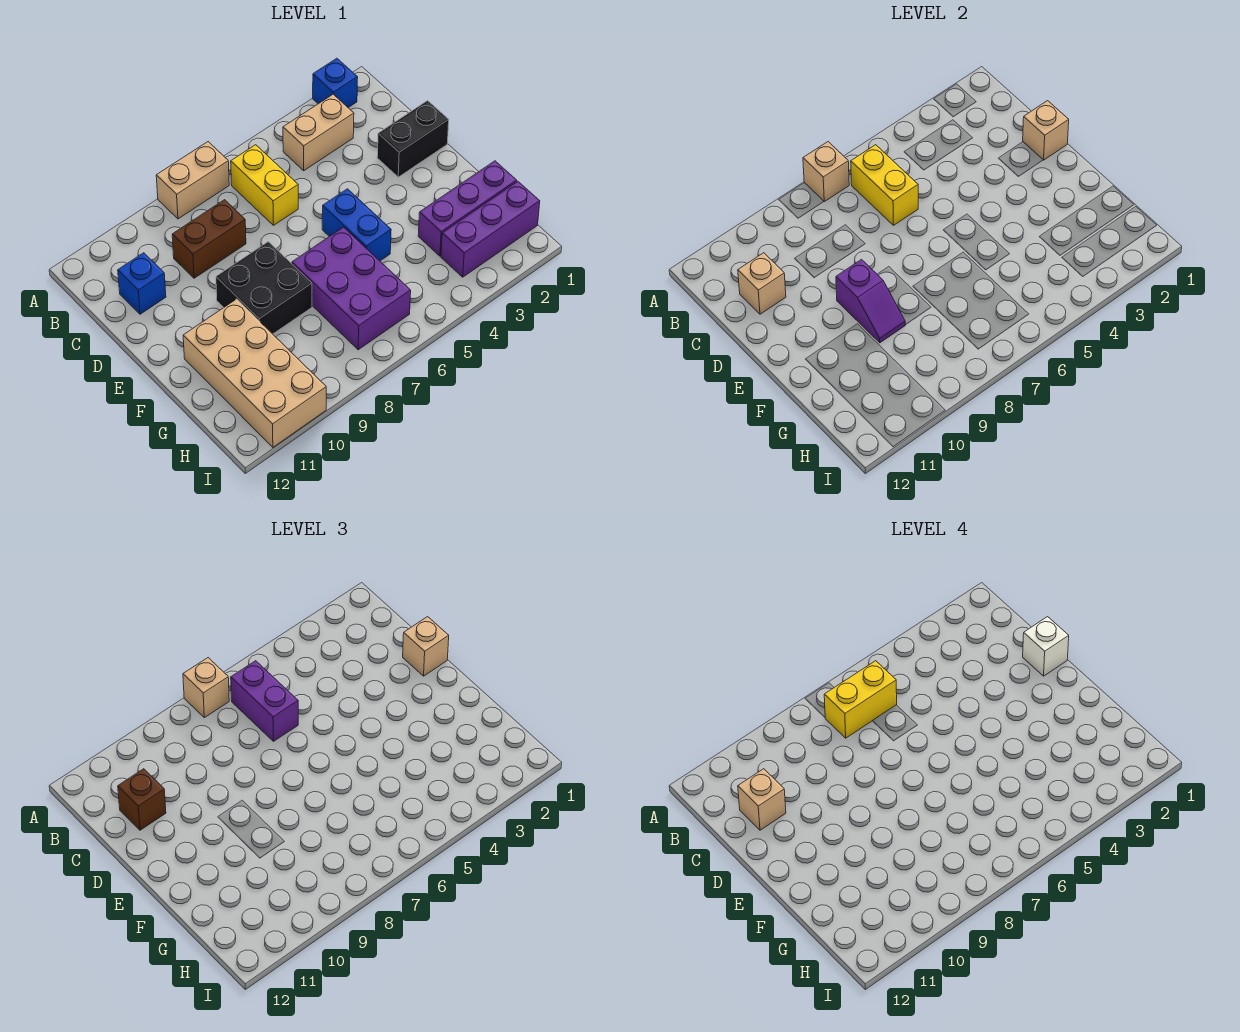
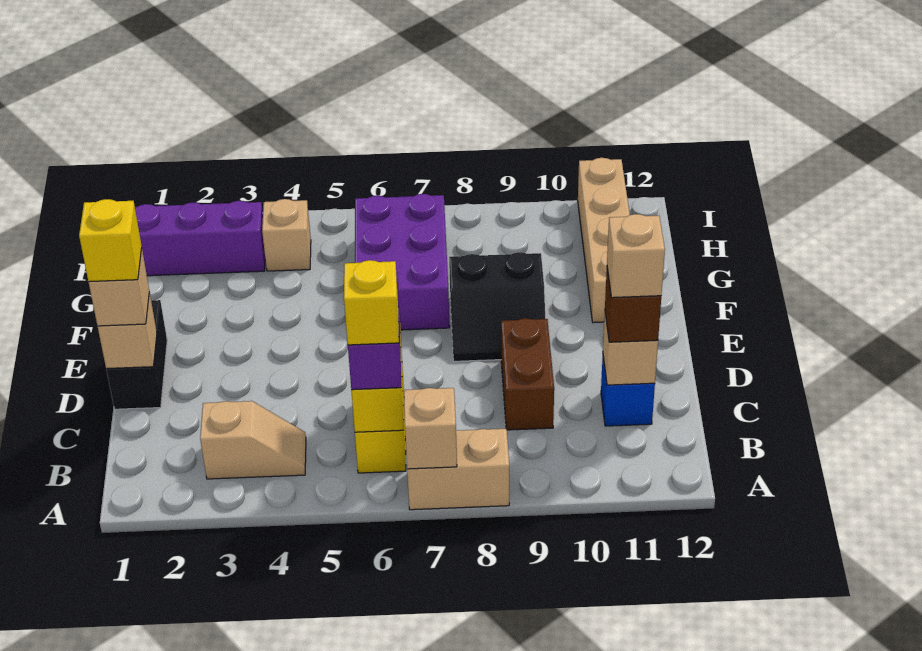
blue 1x1 brick [313,58,358,108] -> none
tan 1x1 brick [183,658,229,718] -> tan 1x1 brick moved to [262,199,311,271]
tan 1x2 brick [283,94,354,171] -> tan 1x2 slope [200,401,306,479]
yellow 1x2 brick [824,661,897,738] -> yellow 1x1 brick [344,260,399,345]
brown 1x2 brick [172,200,246,278] -> brown 1x2 brick turned to [501,318,554,430]
black 1x2 brick [377,101,449,177] -> black 1x2 brick turned to [106,300,167,409]
white 1x1 brick [1023,617,1069,676] -> yellow 1x1 brick [79,199,142,282]
blue 1x2 brick [322,189,391,261] -> none
black 2x2 brick [216,242,312,334] -> black 2x2 slope [449,252,545,361]
purple 1x2 slope [836,260,905,343] -> none
tan 2x4 brick [183,299,326,447] -> tan 1x4 brick [578,158,630,323]
purple 1x3 brick [418,161,517,256] -> none

